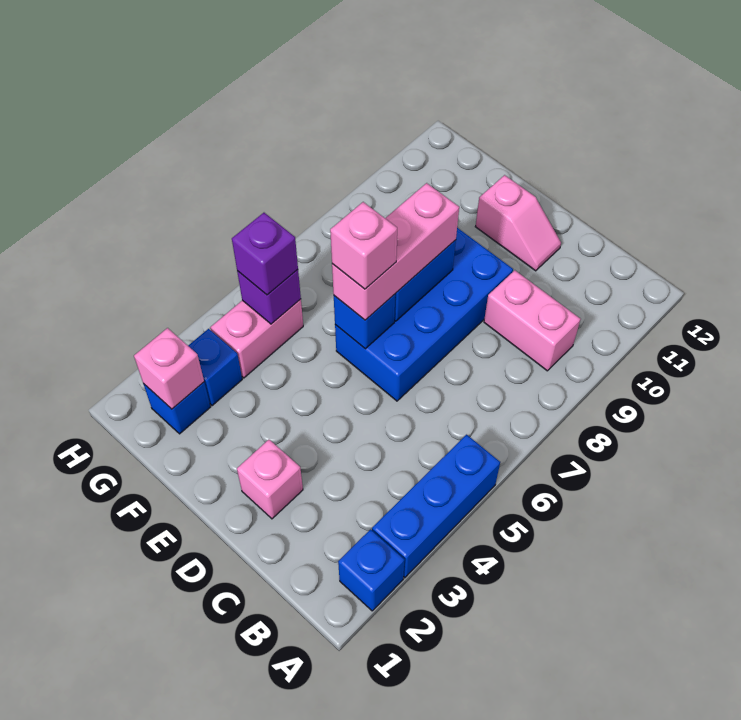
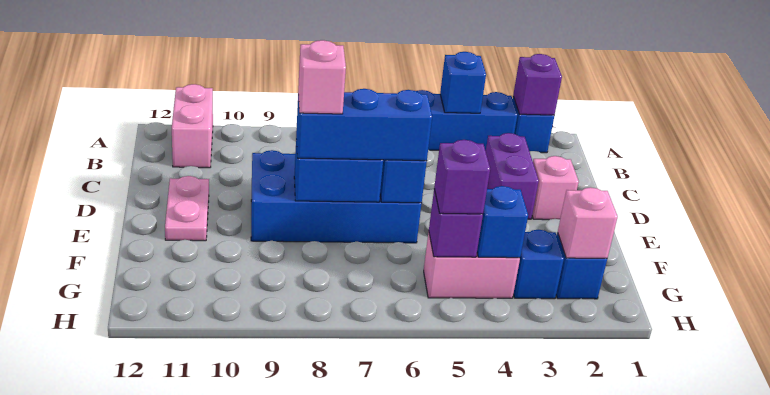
none -> purple 1x1 brick [513,54,562,115]
none -> blue 1x1 brick [440,52,486,113]
pink 1x2 brick [484,270,581,371] -> pink 1x2 brick moved to [172,84,213,168]
none -> purple 1x2 brick [486,133,539,219]
pink 1x2 slope [475,175,561,271] -> pink 1x2 plate [165,176,209,241]
pink 1x3 brick [332,183,459,320] -> blue 1x3 brick [296,89,432,161]
pink 1x1 brick [330,202,397,289] -> pink 1x1 brick moved to [298,40,346,114]
none -> blue 1x1 brick [477,186,528,258]

